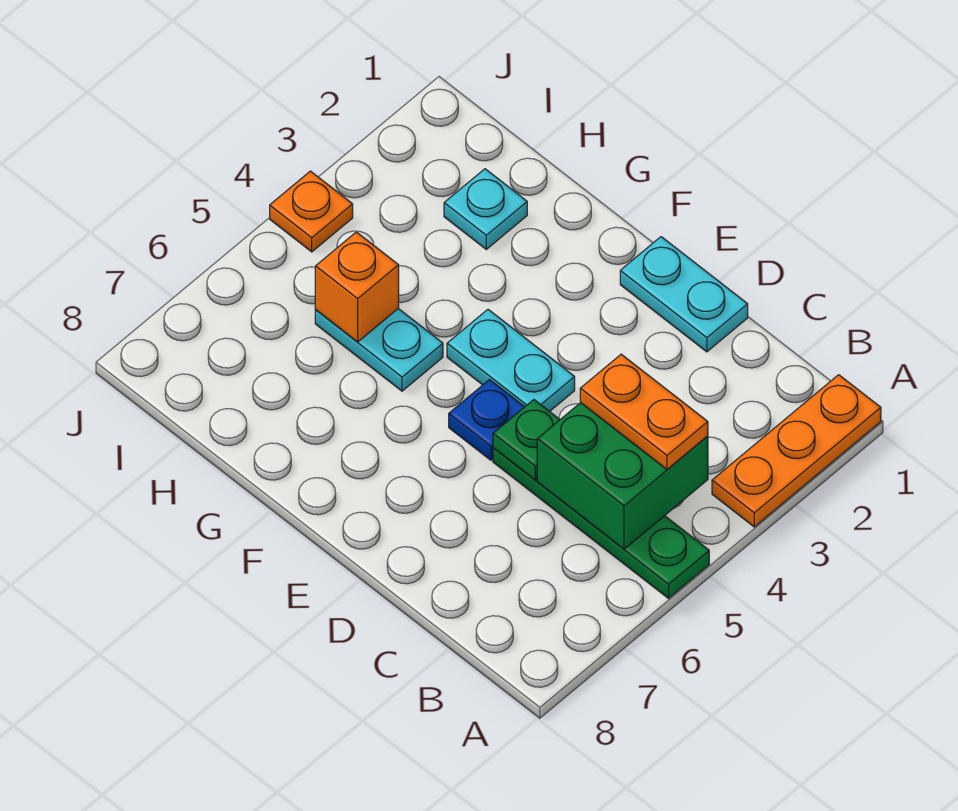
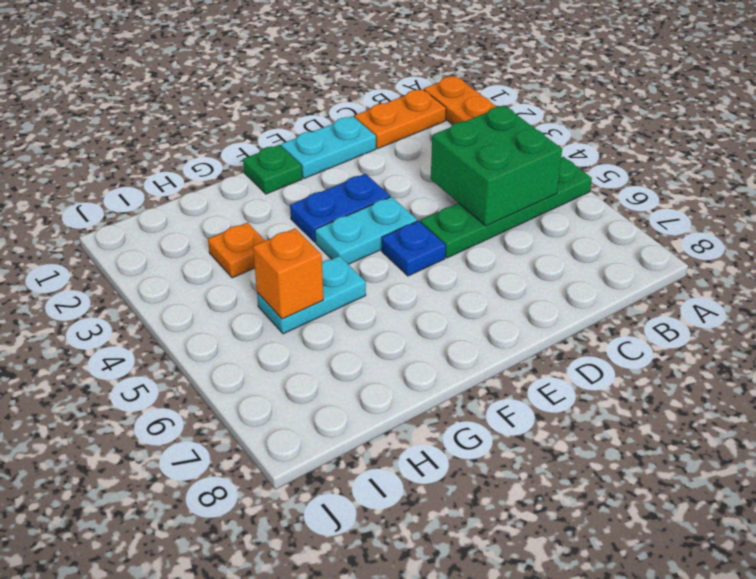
orange 1x2 plate [580,354,708,469] -> orange 1x2 plate moved to [355,89,446,148]
green 1x1 plate [493,400,560,480] -> green 1x1 plate moved to [243,145,302,194]
none -> blue 1x2 plate [290,174,390,242]
cyan 1x1 plate [444,169,527,249] -> none
orange 1x1 plate [270,171,353,252] -> orange 1x1 plate moved to [208,223,265,278]

